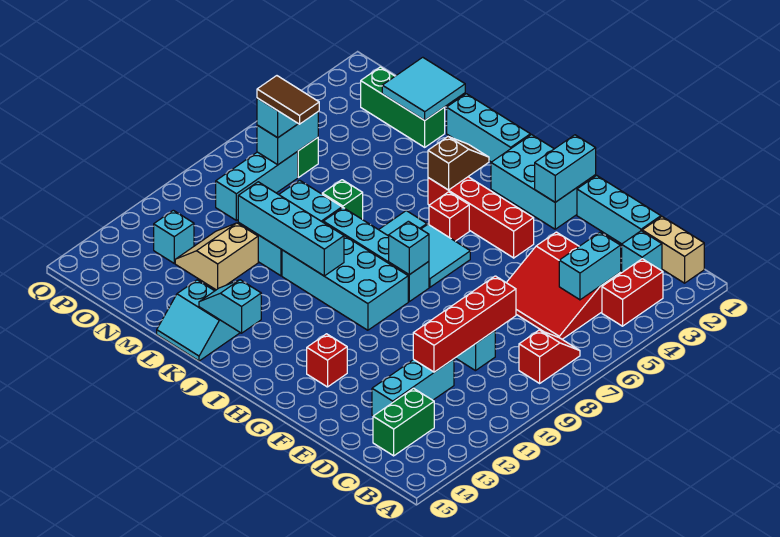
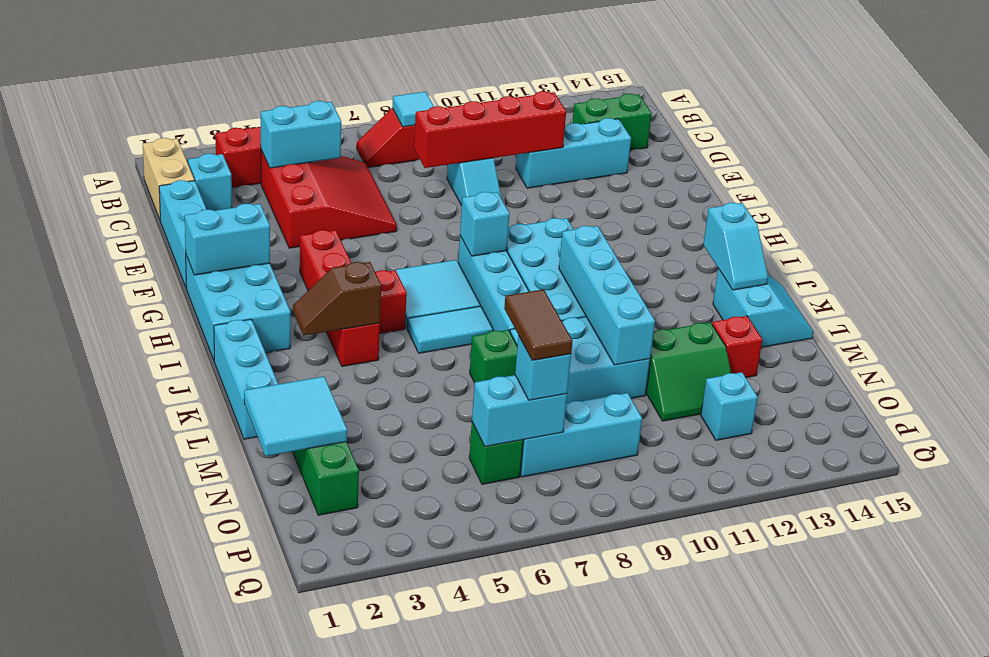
none -> cyan 1x1 tile [392,92,434,127]
red 1x1 brick [307,334,347,387] -> red 1x1 brick moved to [712,316,762,378]
tan 2x2 slope [175,223,258,290] -> green 2x2 slope [646,322,731,421]

